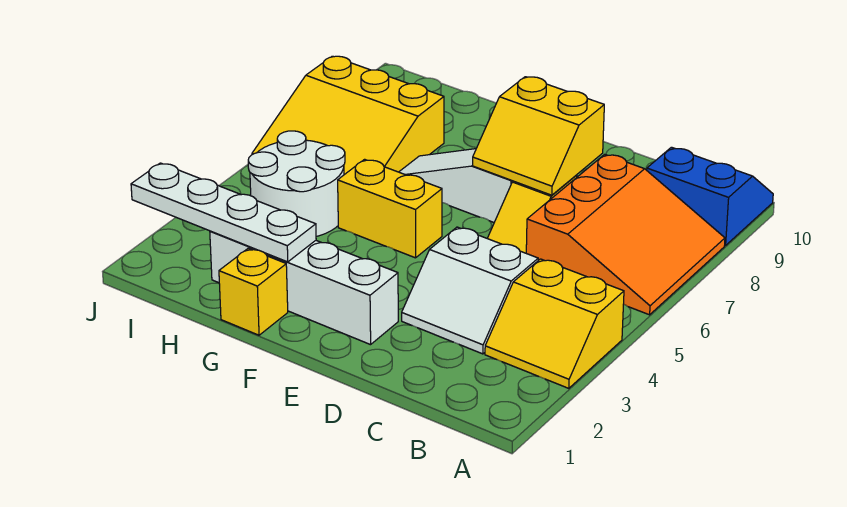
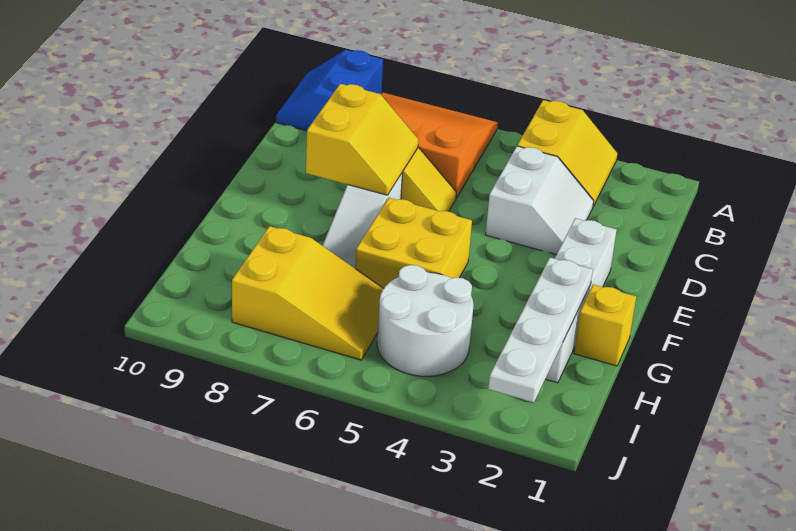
yellow 1x2 brick [338,159,442,258] -> yellow 2x2 brick [355,198,472,288]
yellow 3x3 slope [252,56,444,175] -> yellow 2x3 slope [232,226,384,360]

